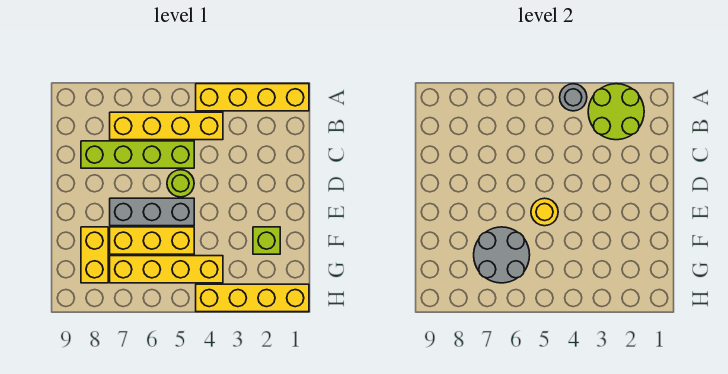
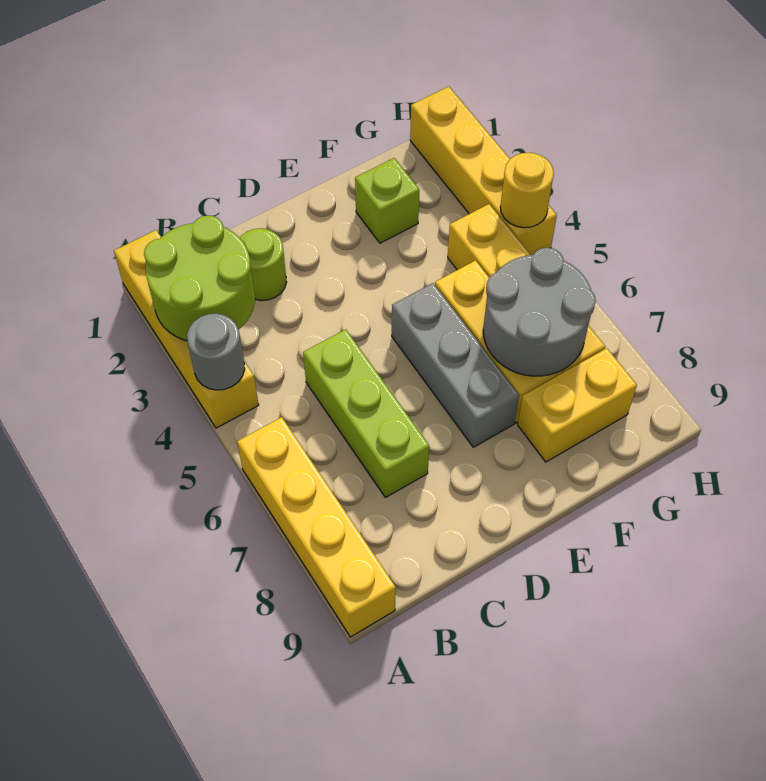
yellow 1x4 brick [110,112,223,140] -> yellow 1x4 brick moved to [237,417,396,637]
lime 1x4 brick [81,141,194,168] -> lime 1x3 brick [303,329,429,498]
lime 1x1 round brick [167,170,194,197] -> lime 1x1 round brick moved to [240,228,287,301]
yellow 1x1 round brick [531,198,558,226] -> yellow 1x1 round brick moved to [500,153,554,228]

